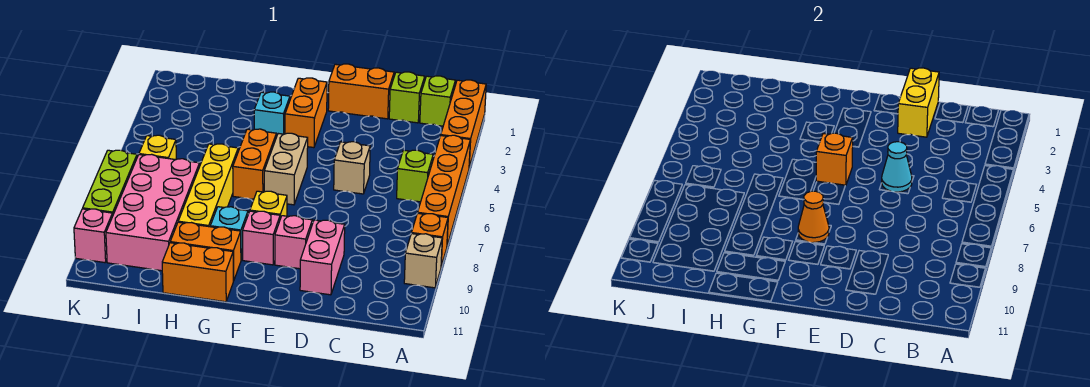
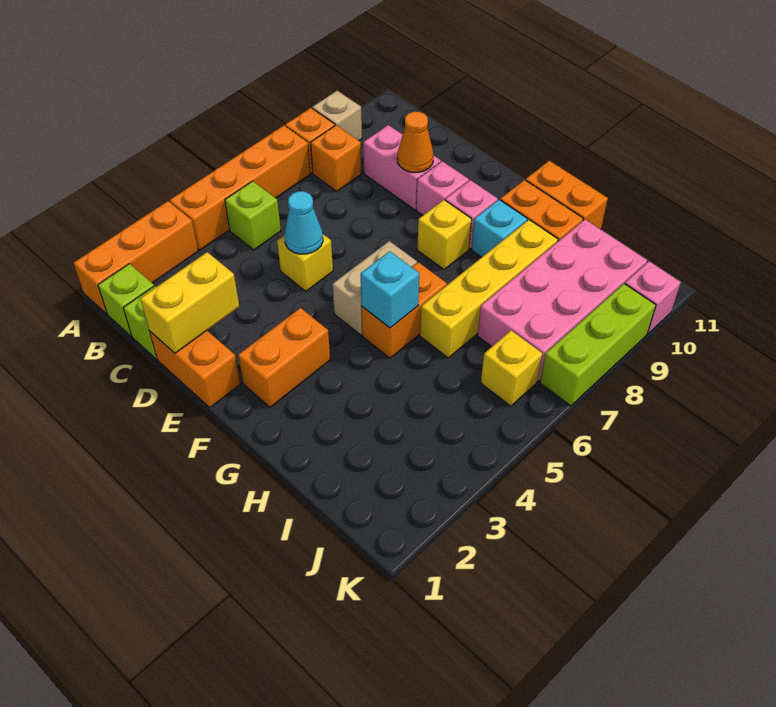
tan 1x1 brick [334,142,370,194] -> yellow 1x1 brick [277,234,333,291]
pink 1x2 brick [300,220,345,295] -> pink 1x2 brick turned to [363,125,441,210]
orange 1x1 brick [816,133,853,185] -> orange 1x1 brick moved to [310,125,362,191]
orange 1x1 cone [798,191,829,243] -> orange 1x1 cone moved to [397,112,433,172]
cyan 1x1 brick [254,92,290,137] -> cyan 1x1 brick moved to [361,251,419,328]

